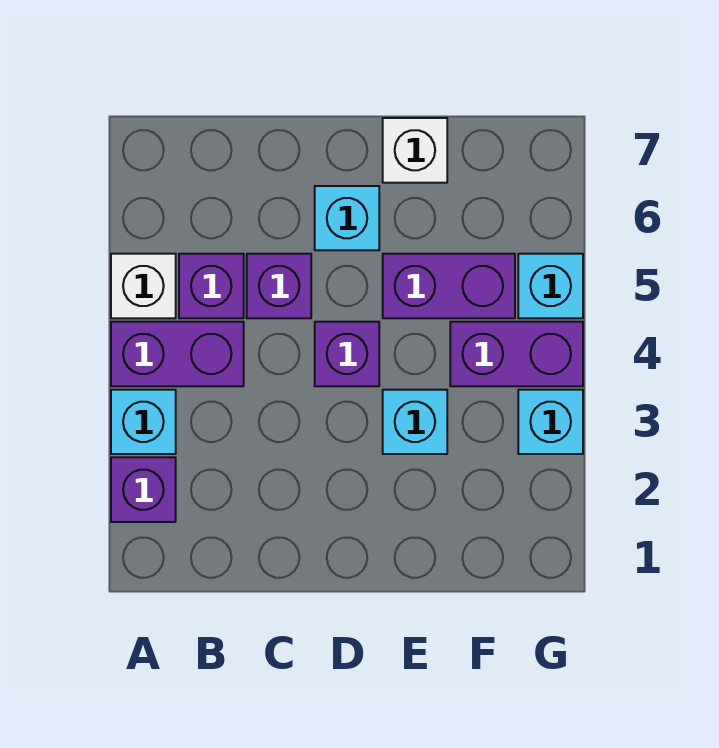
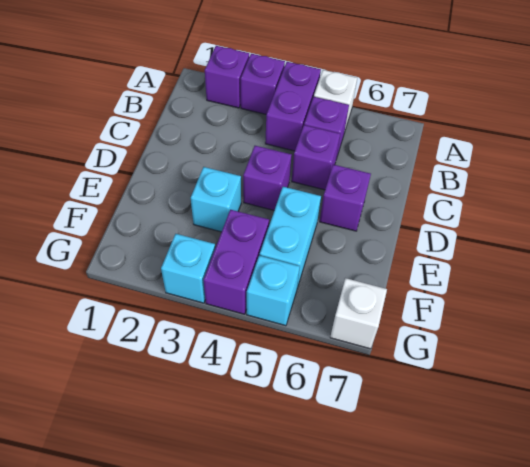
cyan 1x1 brick [111,390,176,454] -> purple 1x1 brick [241,54,285,114]
cyan 1x1 brick [315,186,379,250] -> purple 1x1 brick [320,165,371,231]
purple 1x2 brick [383,254,515,318] -> cyan 1x2 brick [260,187,321,288]
white 1x1 brick [383,118,447,183] -> white 1x1 brick moved to [330,278,387,349]

